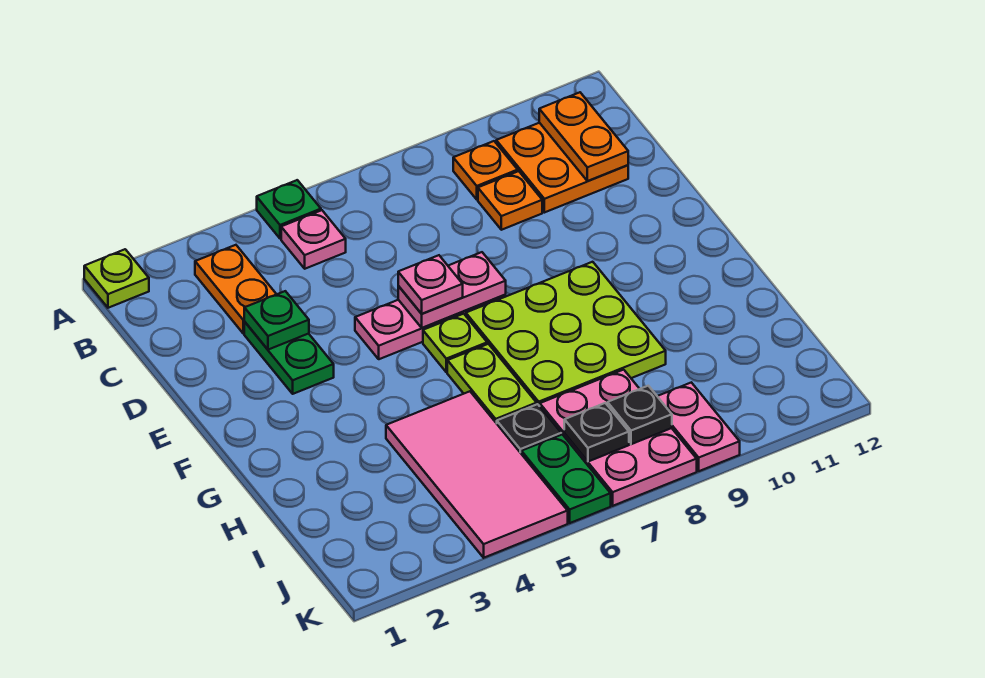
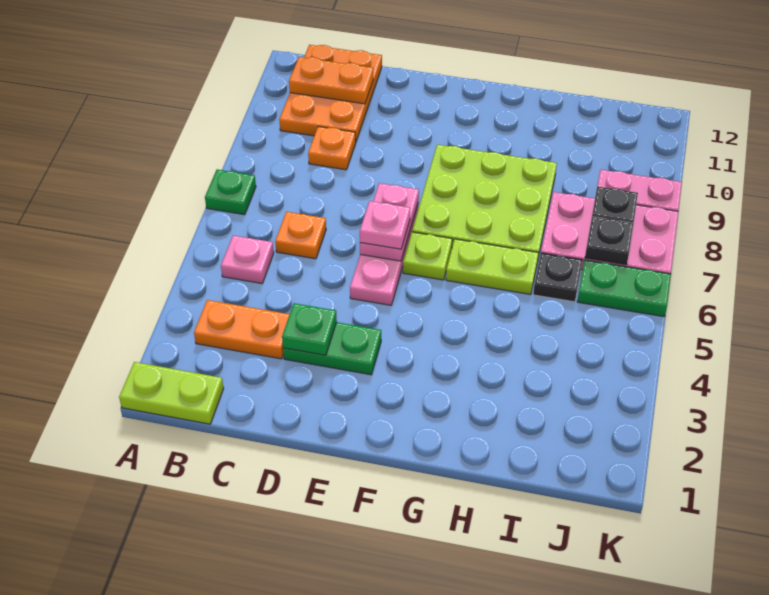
lime 1x1 plate [84,249,149,308] -> lime 1x2 plate [119,362,224,424]
green 1x1 plate [257,180,321,239] -> green 1x1 plate moved to [205,169,256,215]
orange 1x1 plate [453,141,518,199] -> orange 1x1 plate moved to [275,212,326,259]
orange 2x2 plate [496,123,628,213] -> orange 2x3 plate [279,45,382,141]
pink 2x4 tile [386,391,568,558] -> none

